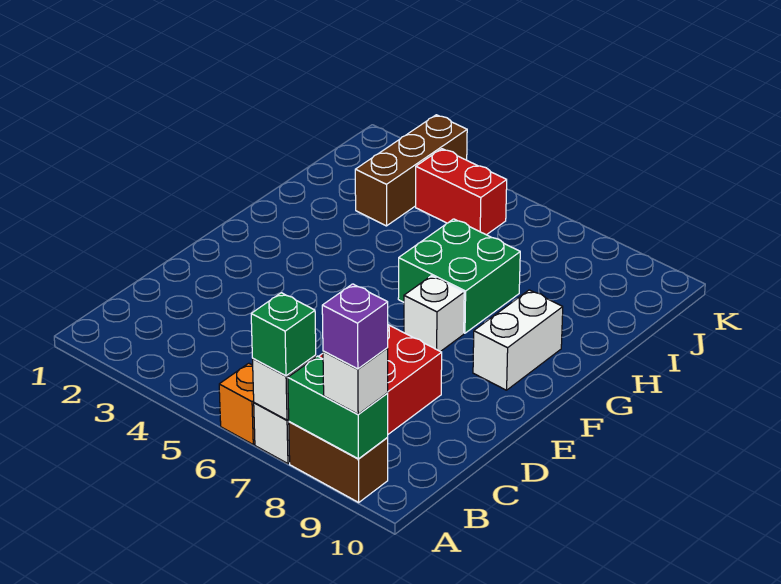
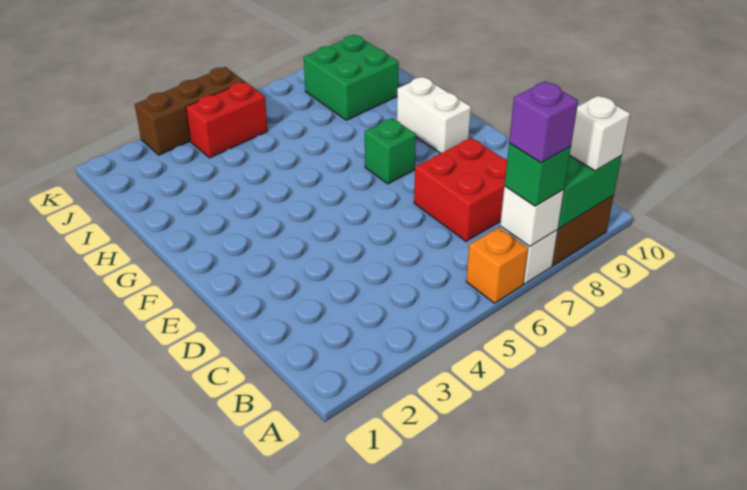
purple 1x1 brick [322,284,388,369] -> purple 1x1 brick moved to [509,82,578,163]
white 1x1 brick [404,276,464,352] -> green 1x1 brick [365,118,416,184]
green 2x2 brick [398,219,520,333] -> green 2x2 brick moved to [304,35,399,120]
brown 1x3 brick [355,115,467,226] -> brown 1x3 brick turned to [135,67,244,155]

